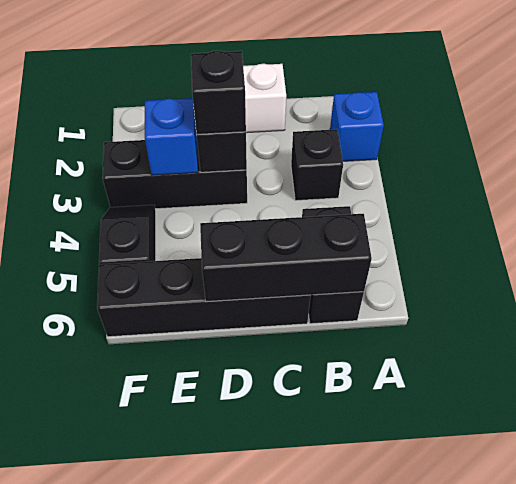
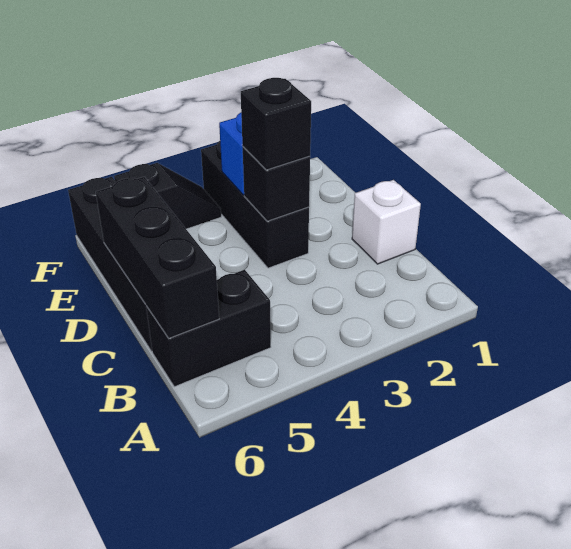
blue 1x1 brick [330,92,384,161] -> none
black 1x1 brick [291,129,343,201] -> none

